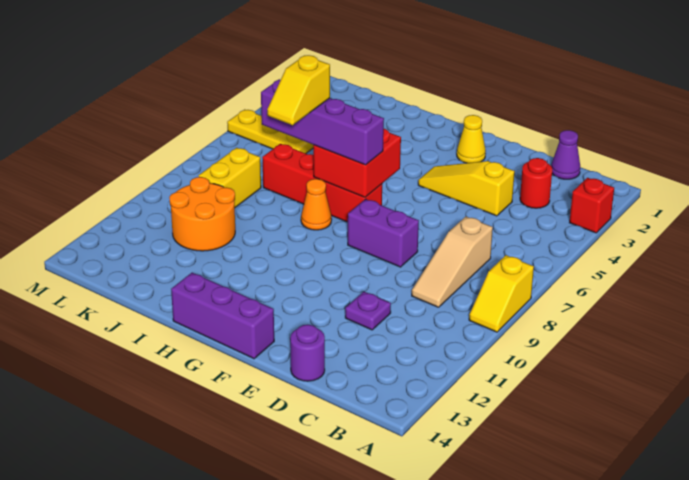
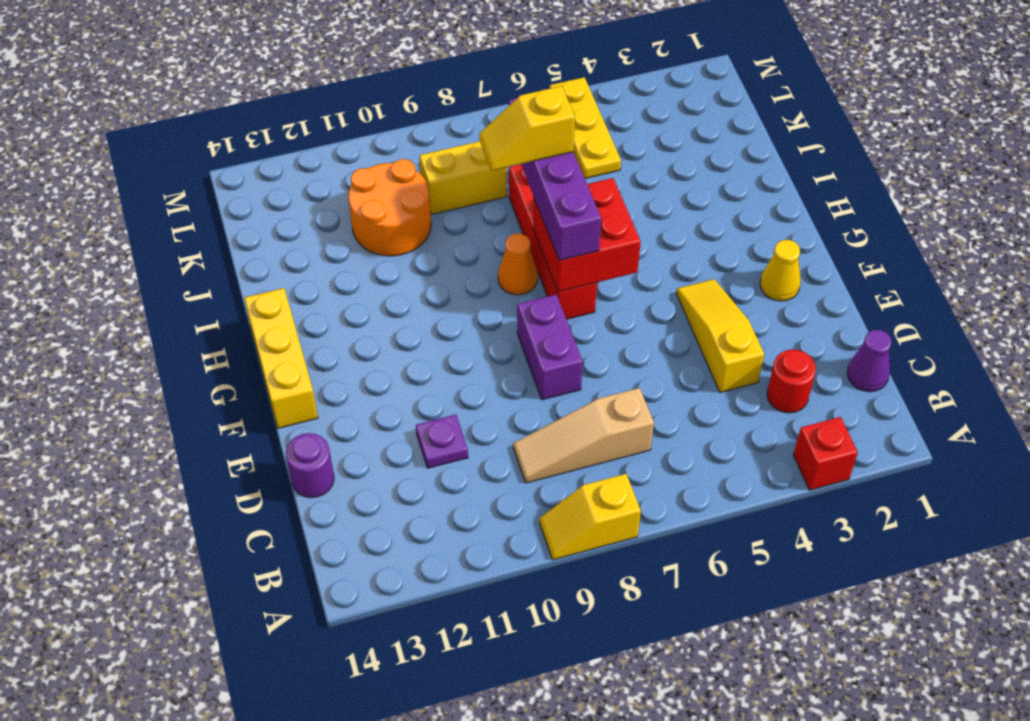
purple 1x3 brick [171,273,274,359] -> yellow 1x3 brick [244,288,318,428]

